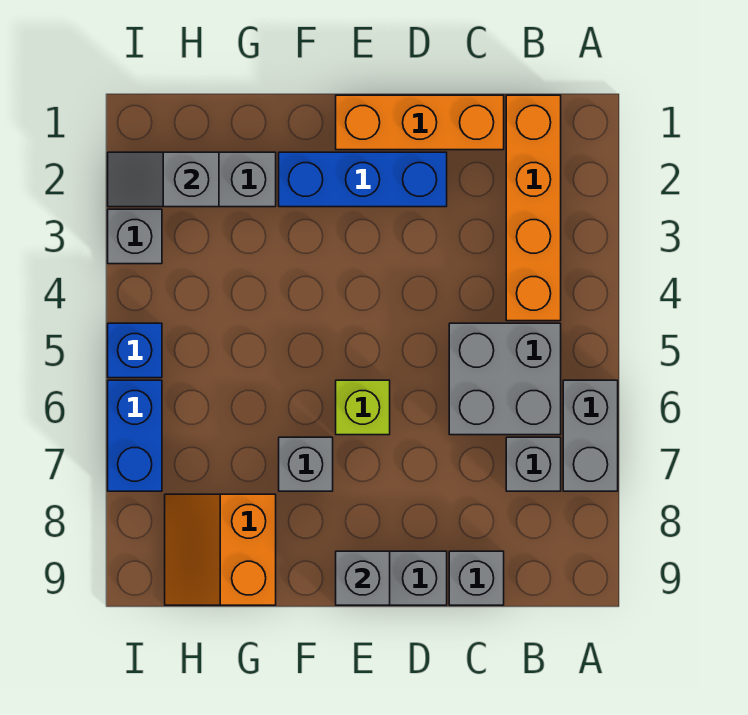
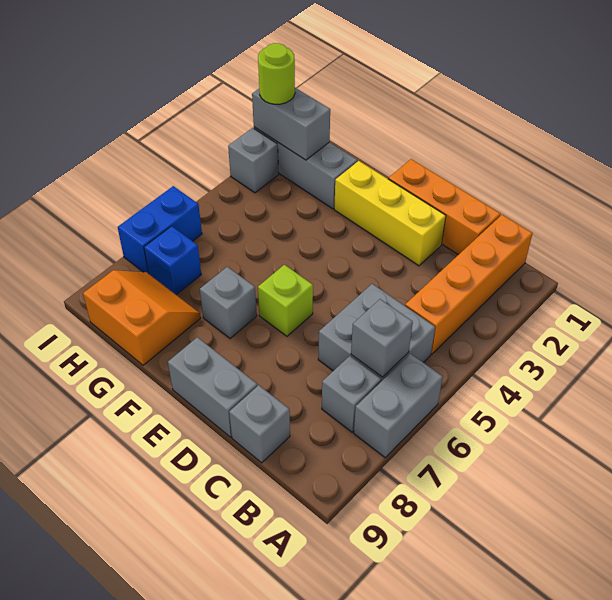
blue 1x3 brick [279,152,447,207] -> yellow 1x3 brick [334,161,446,266]
grey 1x1 brick [336,551,390,605] -> grey 1x1 brick moved to [351,299,413,377]
orange 2x2 slope [165,494,276,605] -> orange 2x2 slope turned to [83,270,201,365]
grey 1x2 slope [108,152,219,207] -> grey 1x2 brick [252,88,330,160]
none -> lime 1x1 round brick [258,43,295,104]
blue 1x1 brick [108,323,162,378] -> blue 1x1 brick moved to [144,226,201,295]

